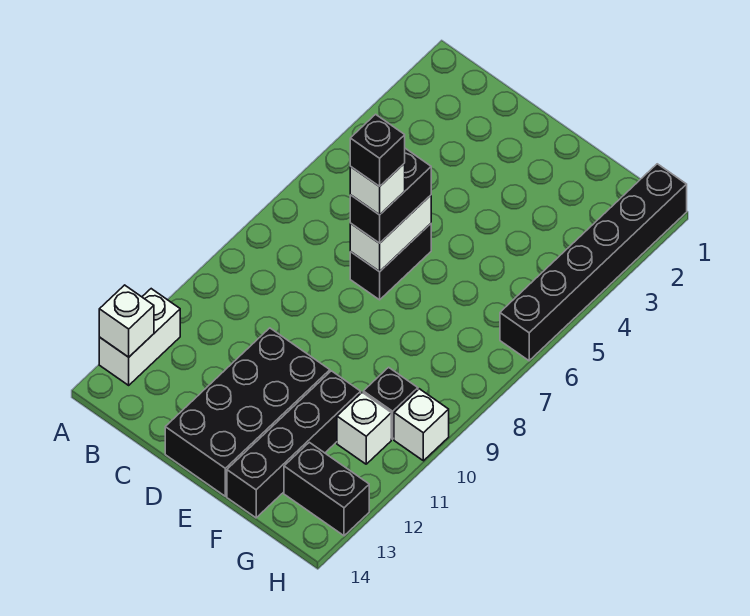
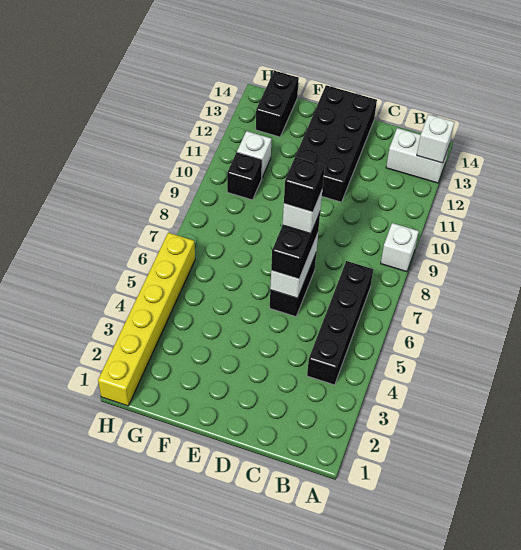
white 1x2 brick [99,289,180,385] -> white 1x2 brick turned to [386,128,449,183]
black 1x4 brick [227,371,361,518] -> black 1x4 brick moved to [307,261,373,385]
black 1x2 brick [284,442,369,536] -> black 1x2 brick turned to [256,71,299,137]
black 1x6 brick [500,164,687,361] -> yellow 1x6 brick [98,233,195,406]
white 1x1 brick [394,389,449,461] -> white 1x1 brick moved to [381,223,419,272]

